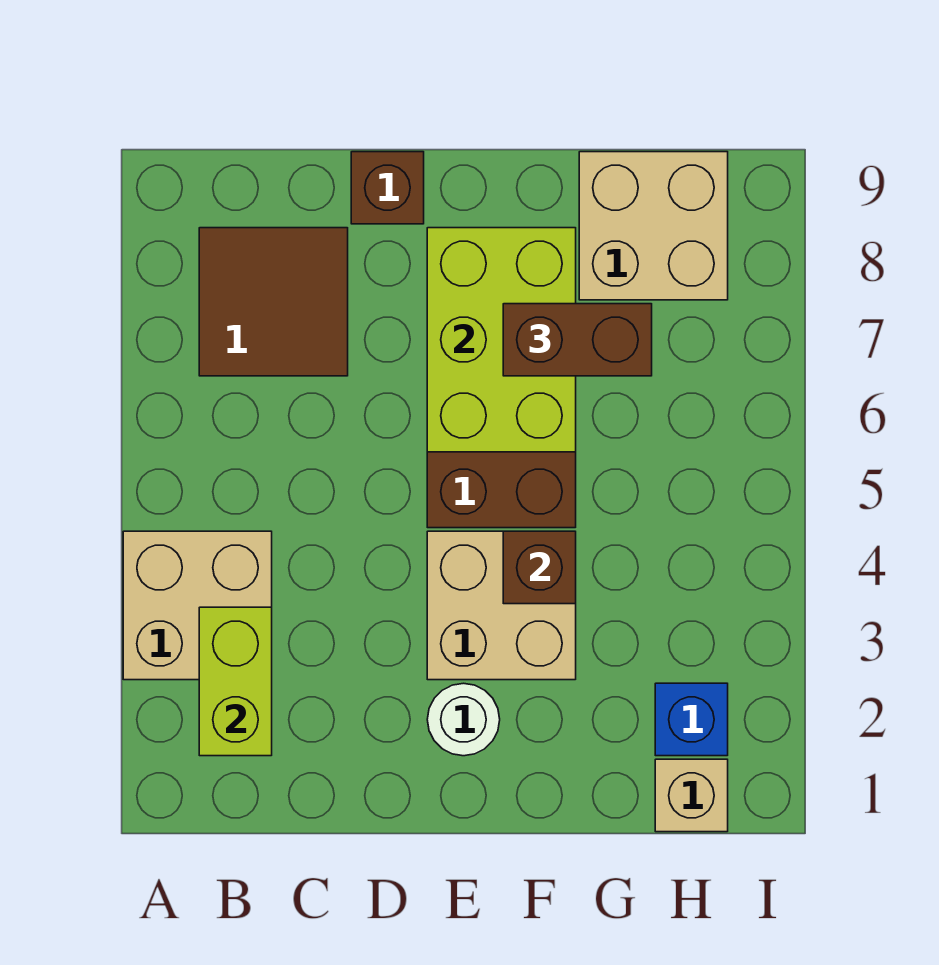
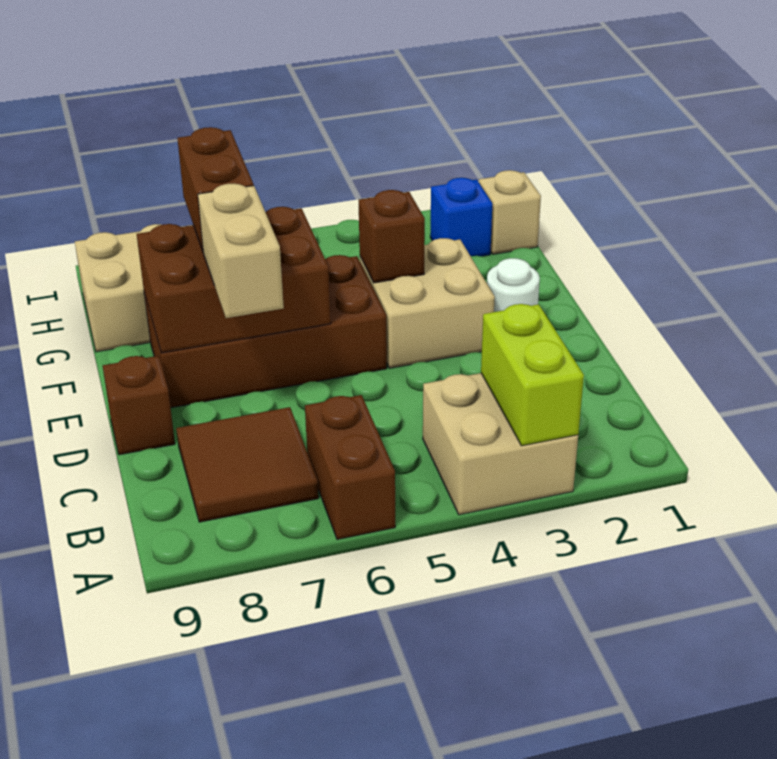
none -> brown 1x2 brick [305,395,395,539]
lime 1x2 brick [199,607,272,756] -> lime 1x2 brick turned to [481,304,584,446]
none -> tan 1x2 brick [198,183,284,318]
lime 2x3 brick [427,228,576,452] -> brown 2x3 brick [137,207,331,353]

